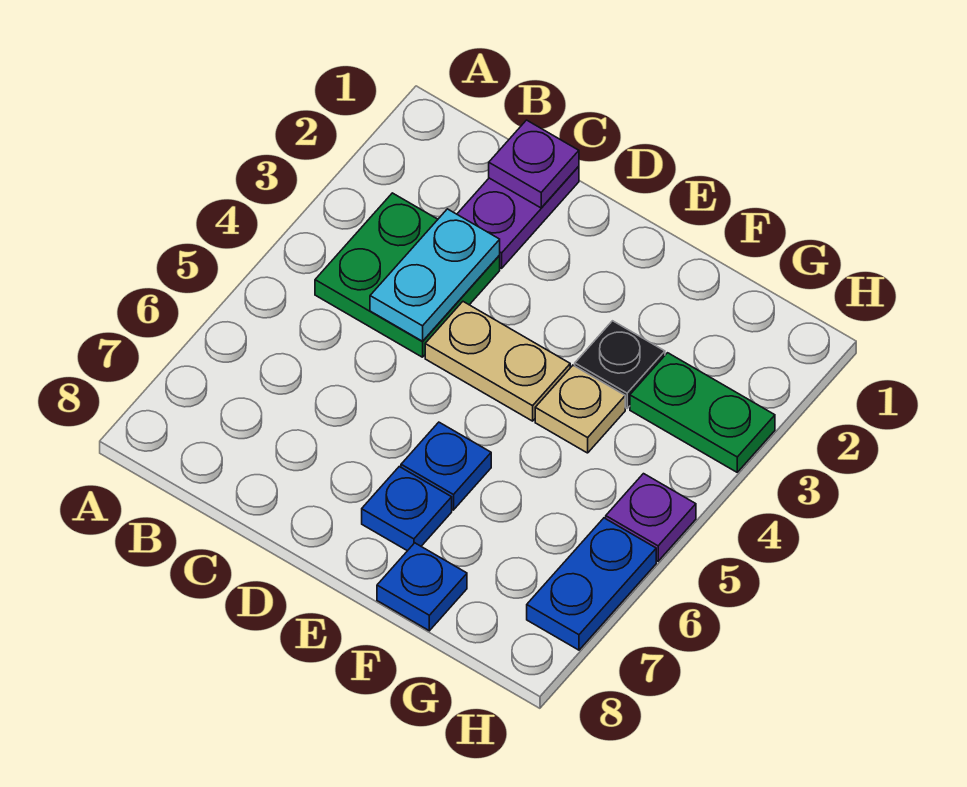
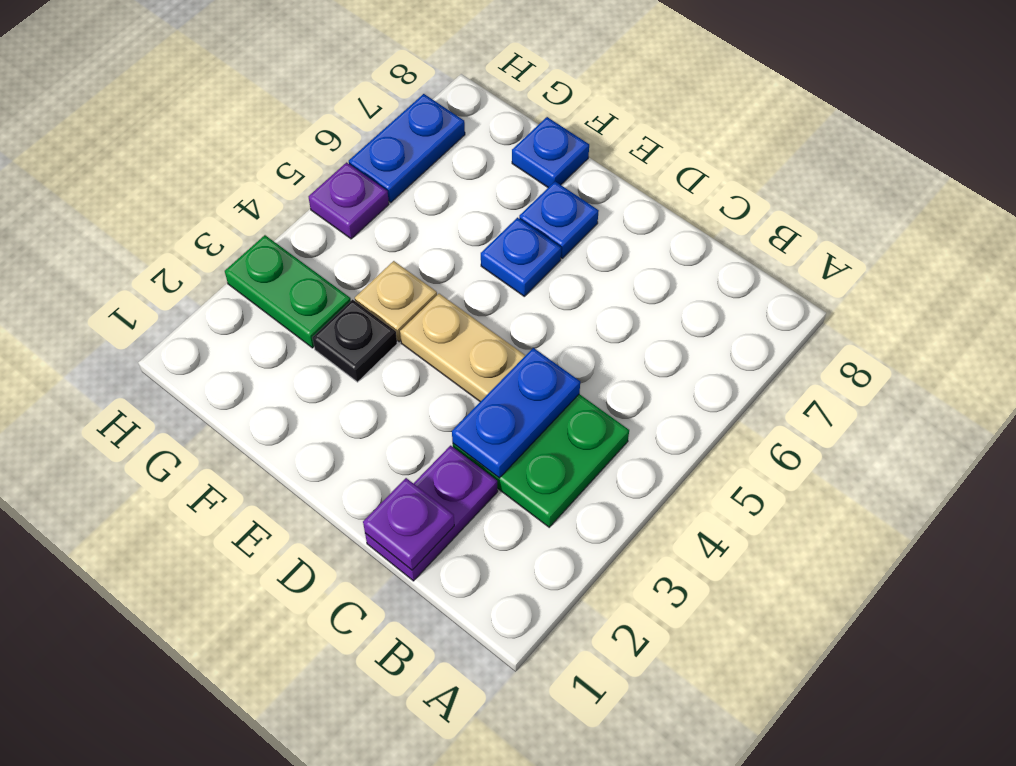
cyan 1x2 plate [370,209,500,341] -> blue 1x2 plate [452,348,580,478]

